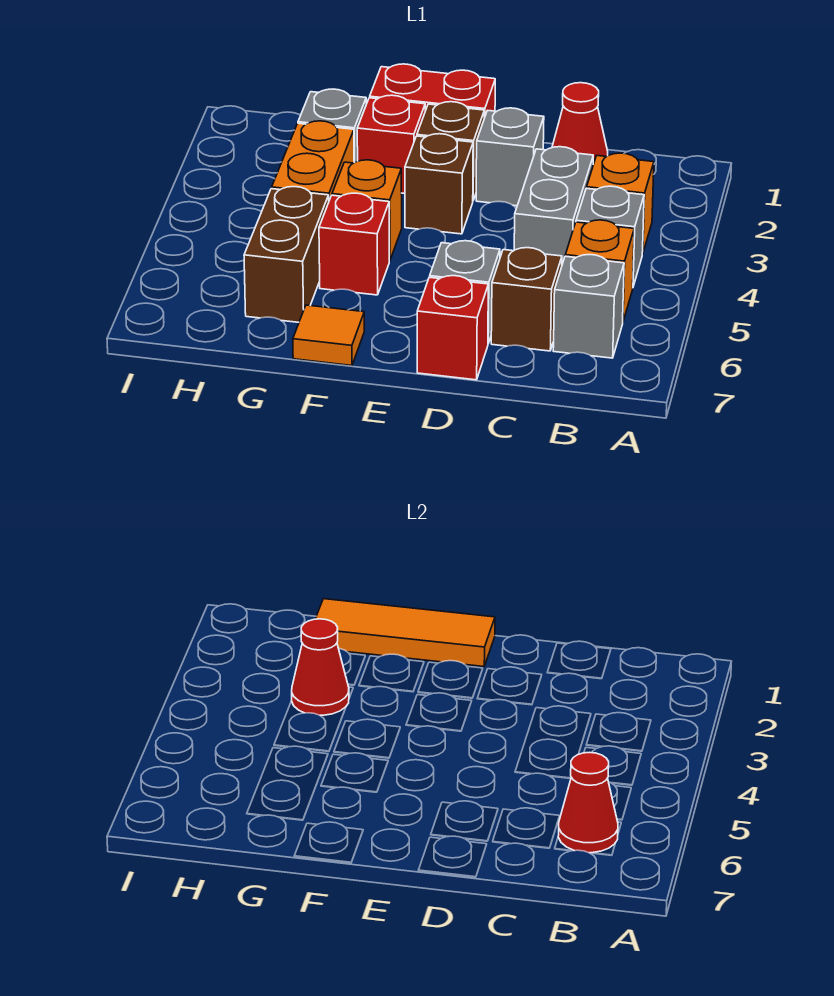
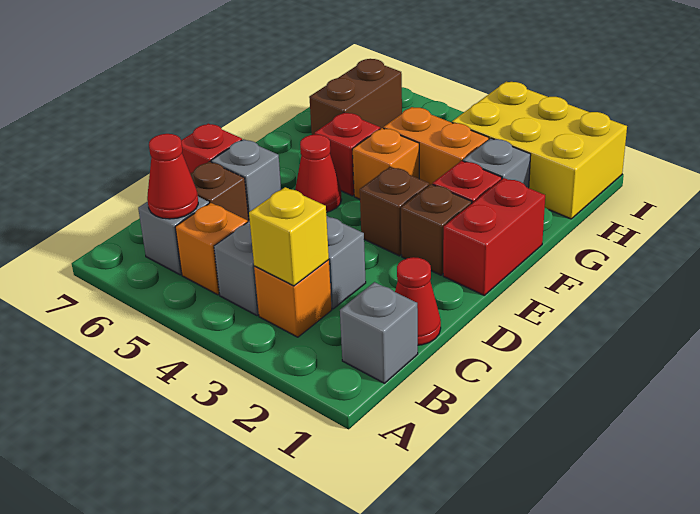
none -> yellow 1x1 brick [249,187,329,286]
grey 1x1 brick [476,108,544,206] -> grey 1x1 brick moved to [340,282,418,383]
orange 1x3 tile [315,599,495,667] -> none
orange 1x1 tile [293,305,364,366] -> none
red 1x1 cone [292,619,349,715] -> red 1x1 cone moved to [295,135,342,212]
brown 1x2 brick [244,187,329,322] -> brown 1x2 brick turned to [309,59,402,135]
none -> yellow 2x3 brick [452,82,627,219]

